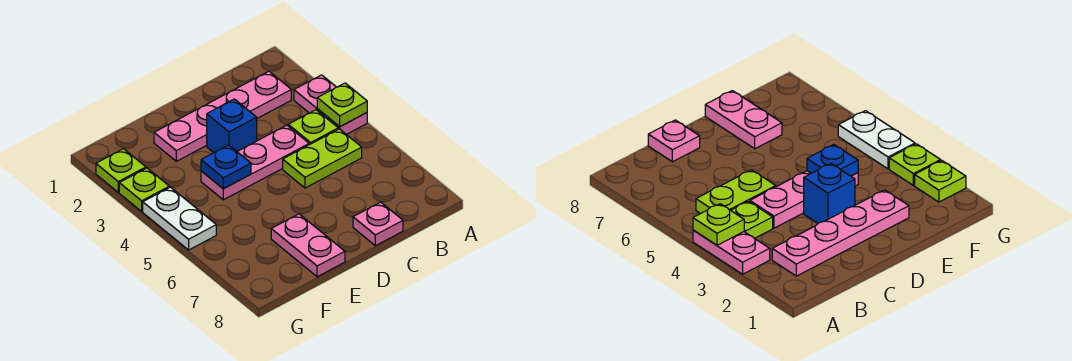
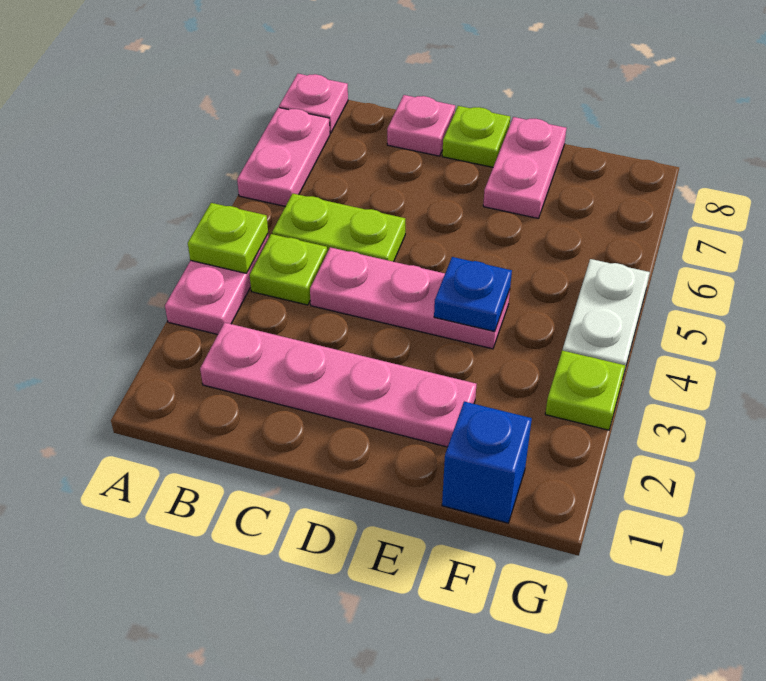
none -> pink 1x2 plate [237,107,330,206]
none -> pink 1x1 plate [279,74,348,133]
blue 1x1 brick [207,99,257,153] -> blue 1x1 brick moved to [442,402,532,523]
lime 1x1 plate [96,149,146,192] -> lime 1x1 plate moved to [442,106,510,167]

